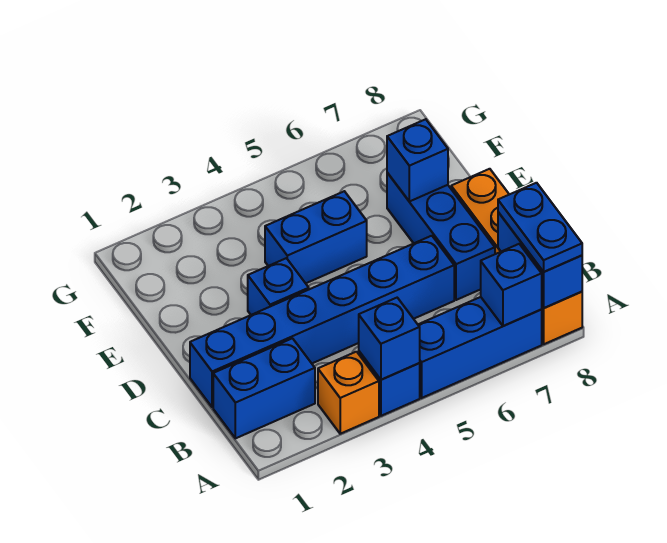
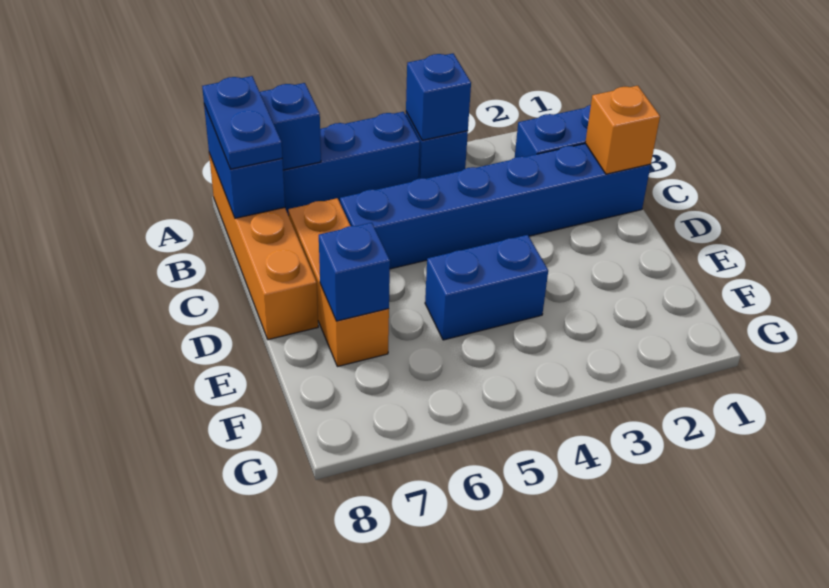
orange 1x1 brick [318,352,379,434] -> orange 1x1 brick moved to [585,86,660,174]
blue 1x3 brick [387,173,495,300] -> orange 1x3 brick [288,198,389,367]
blue 1x1 brick [248,258,309,315] -> none

